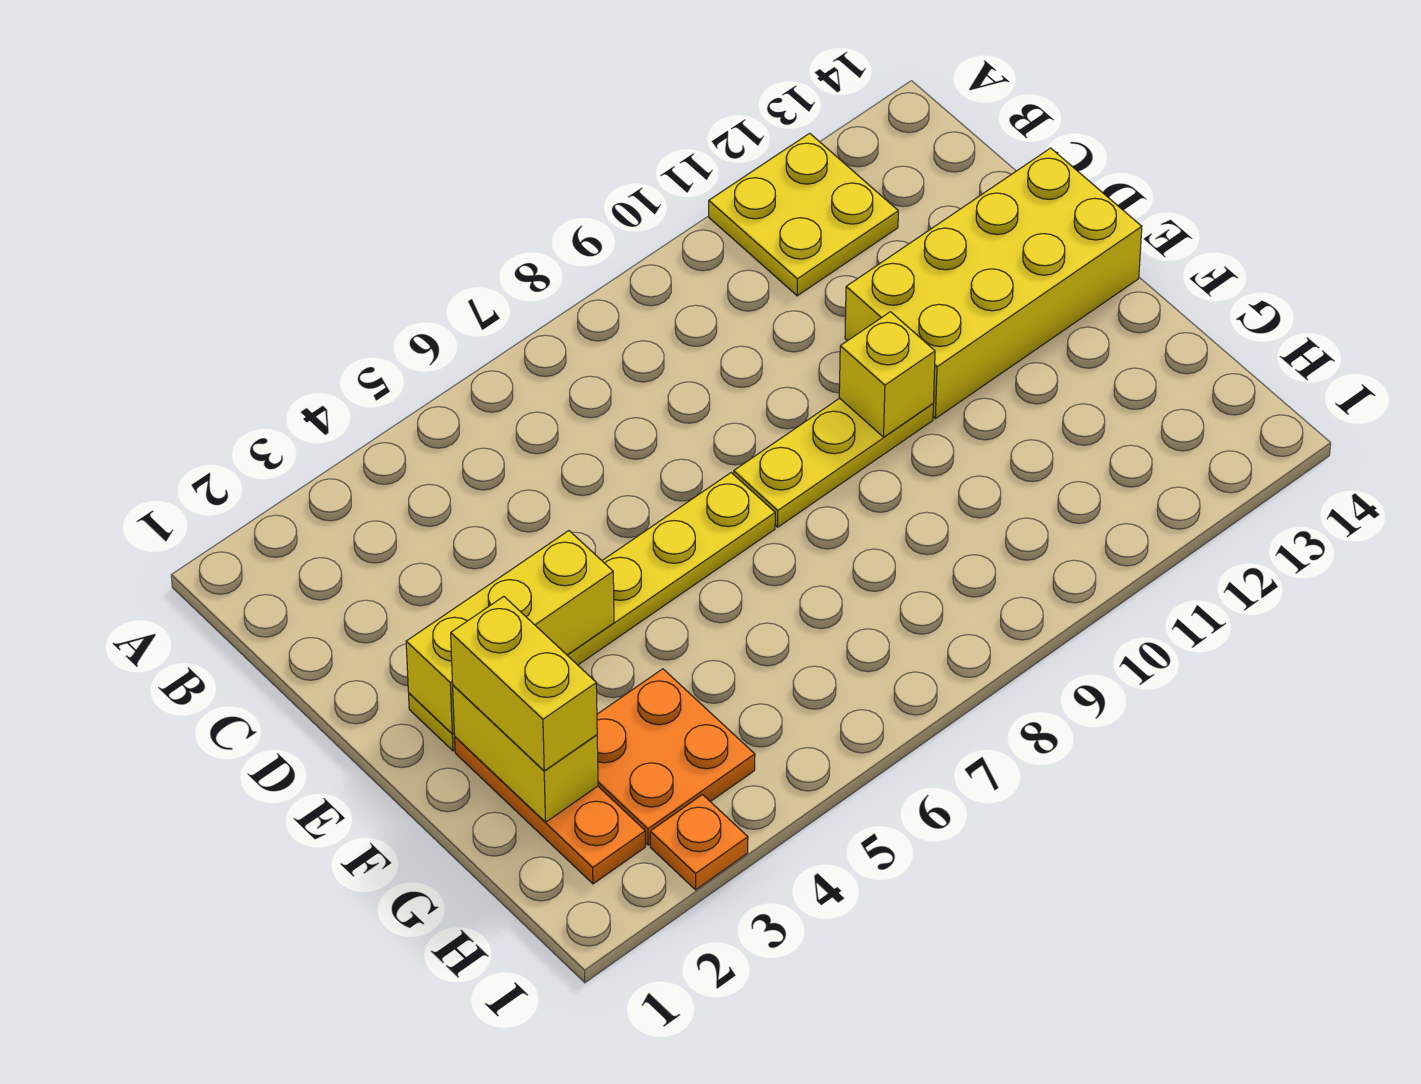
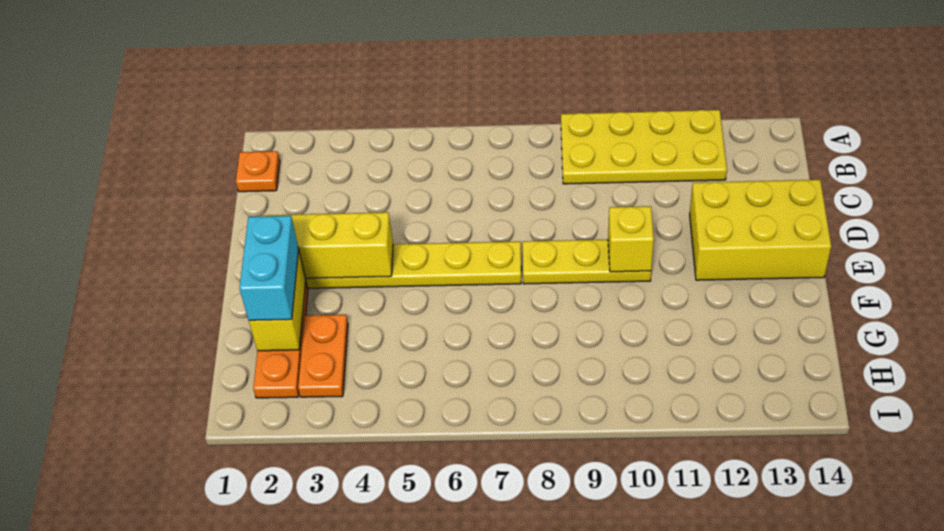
yellow 2x2 plate [709,133,898,296] -> yellow 2x4 plate [561,110,727,184]
yellow 2x4 brick [845,148,1142,419] -> yellow 2x3 brick [690,180,831,280]
yellow 1x2 brick [451,596,597,771] -> cyan 1x2 brick [240,216,299,320]
orange 2x2 plate [597,669,755,845] -> orange 1x2 plate [298,315,348,397]
orange 1x1 plate [650,795,748,890] -> orange 1x1 plate moved to [236,151,280,192]

